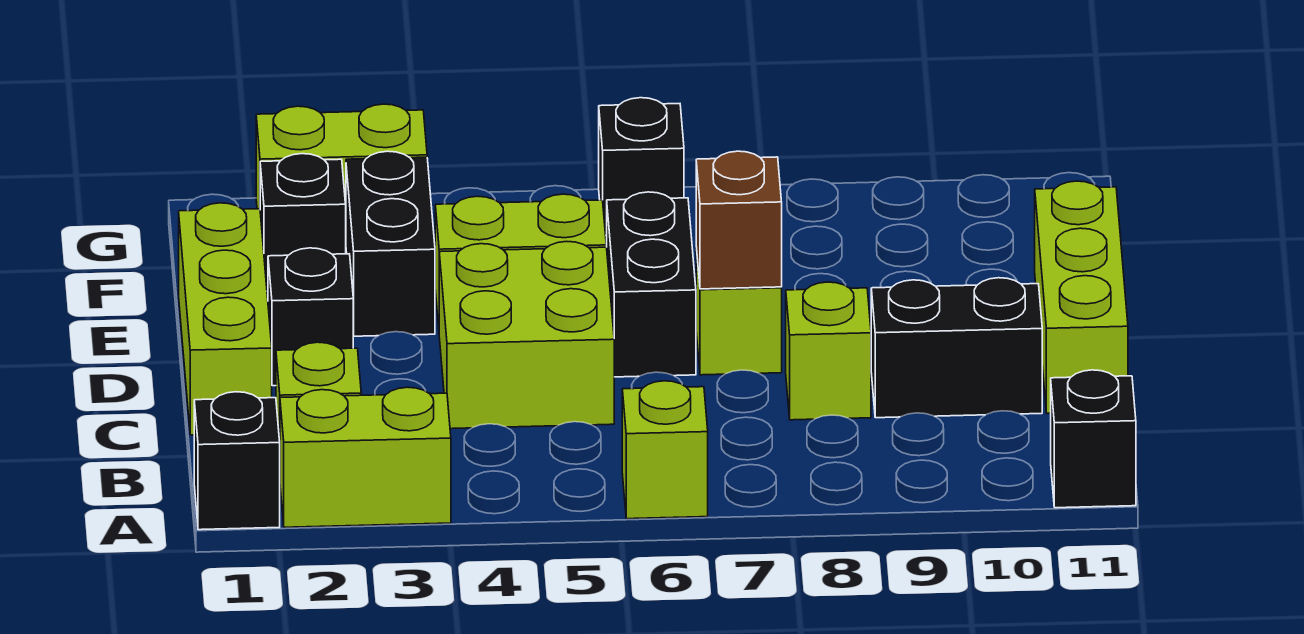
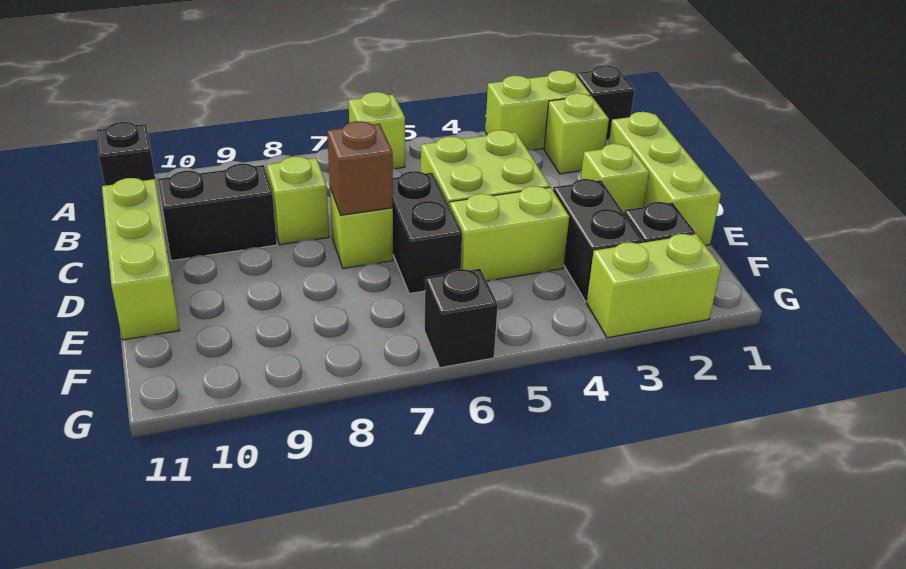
black 1x1 brick [268,248,353,386] -> lime 1x1 brick [581,144,649,212]

